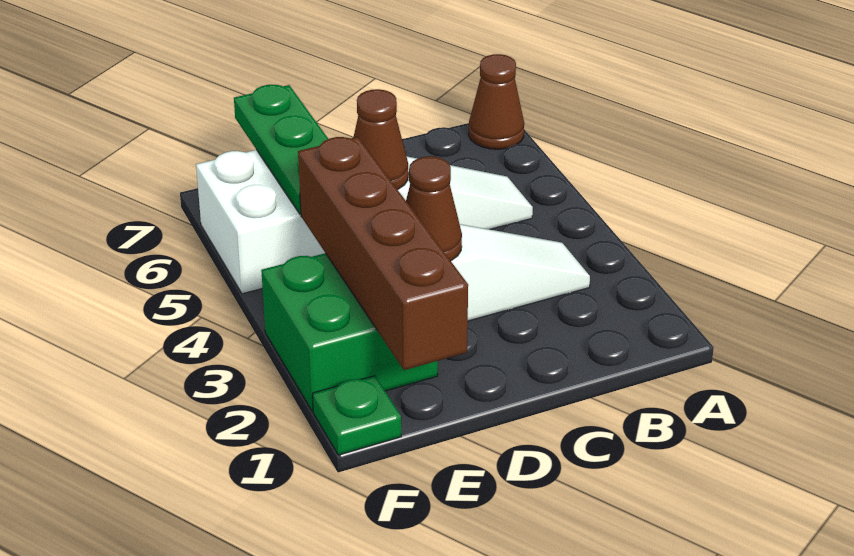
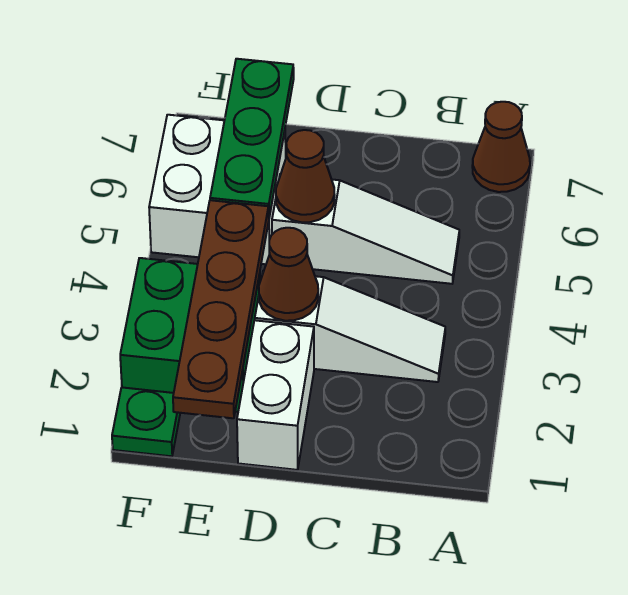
none -> white 1x2 brick [237,320,314,470]
brown 1x4 brick [298,137,468,370] -> brown 1x4 plate [173,200,269,418]

